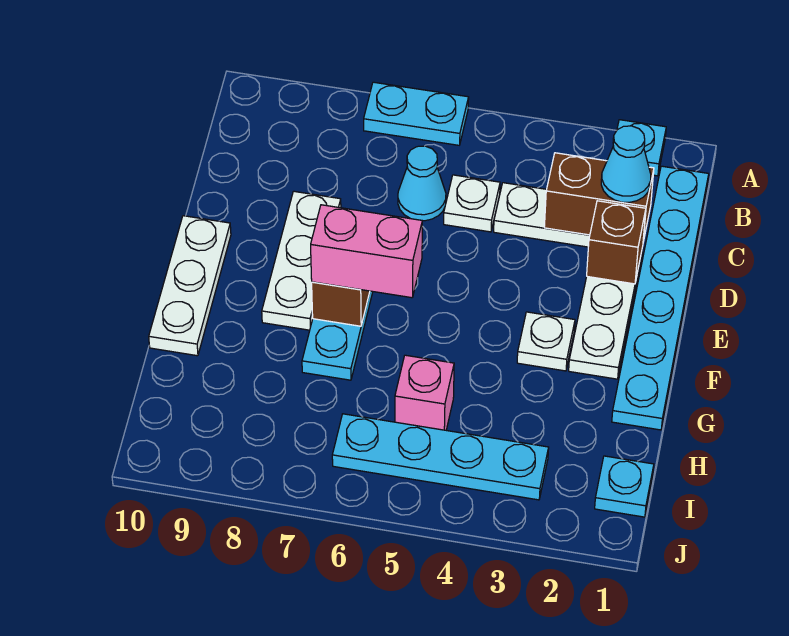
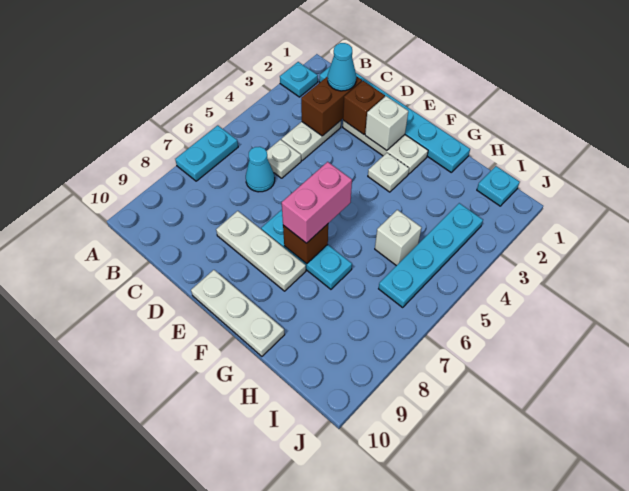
none -> white 1x1 brick [365,96,408,151]
pink 1x1 brick [395,355,454,430] -> white 1x1 brick [375,210,422,266]

